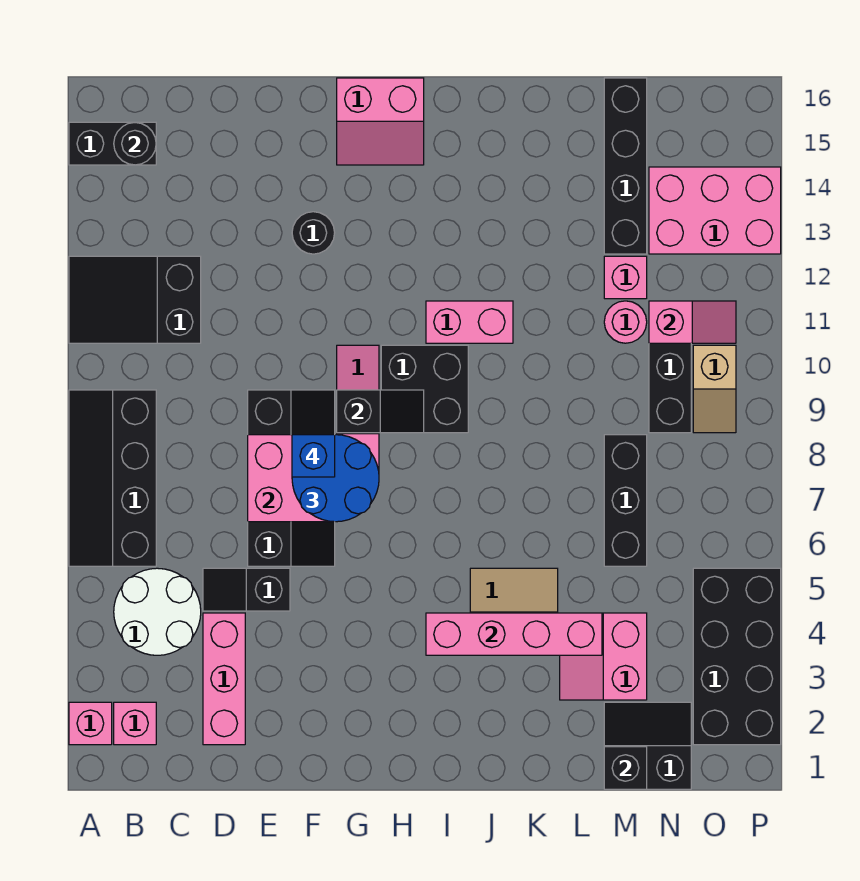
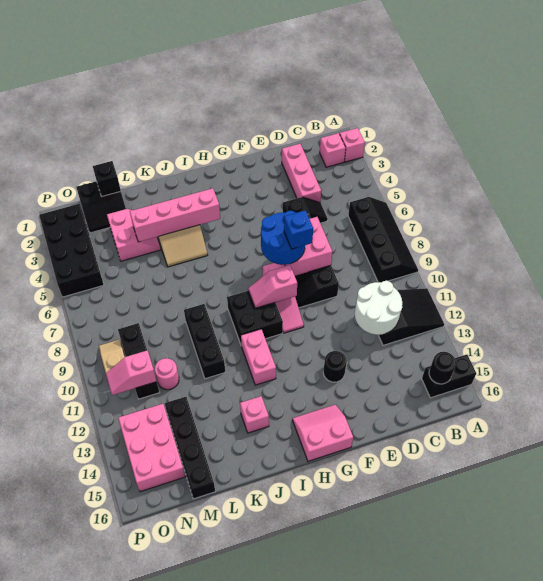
white 2x2 round brick [114,568,201,655] -> white 2x2 round brick moved to [355,281,402,335]
black 1x2 slope [337,390,424,433] -> pink 1x2 slope [248,265,297,308]
pink 1x2 brick [426,301,513,343] -> pink 1x2 brick turned to [241,329,276,385]
black 1x3 brick [604,435,647,566] -> black 1x3 brick moved to [184,304,225,379]
pink 1x1 brick [604,256,647,299] -> pink 1x1 brick moved to [240,396,269,433]
pink 2x3 brick [649,167,781,254] -> pink 2x3 brick turned to [118,404,185,492]

